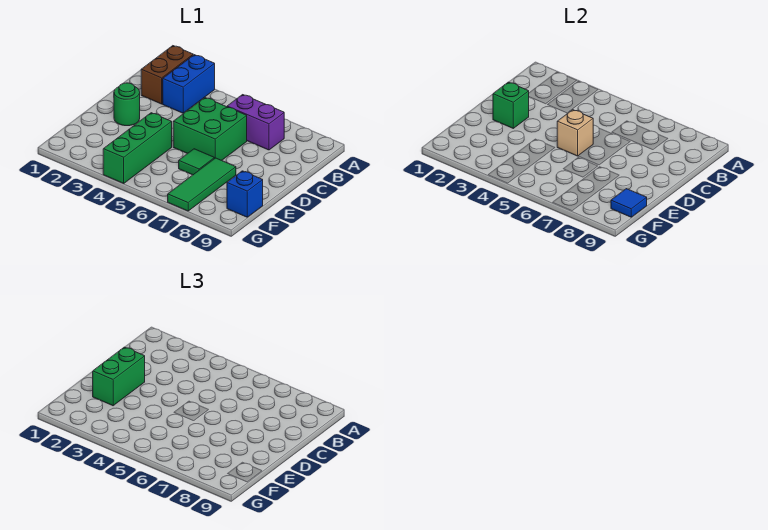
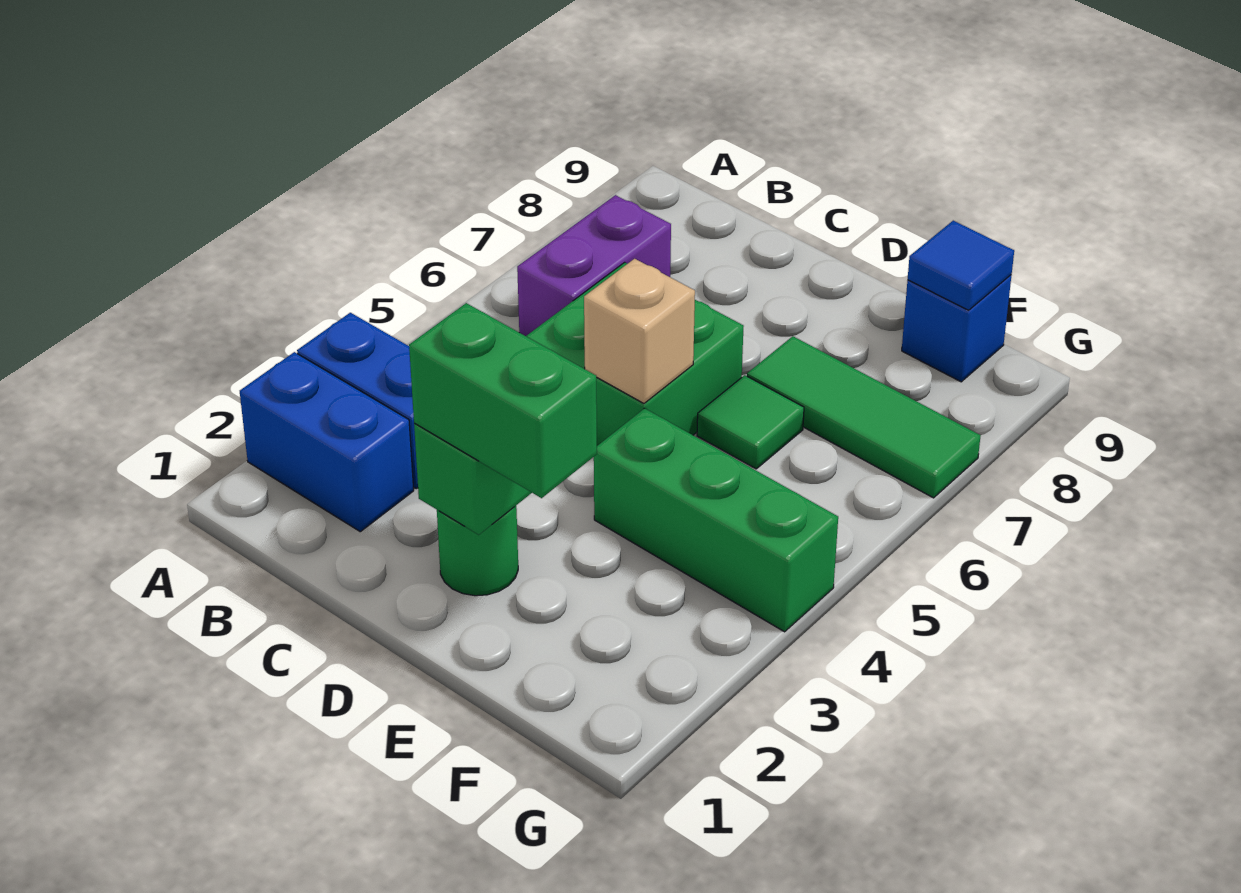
brown 1x2 brick [141,46,193,104] -> blue 1x2 brick [240,352,414,532]

